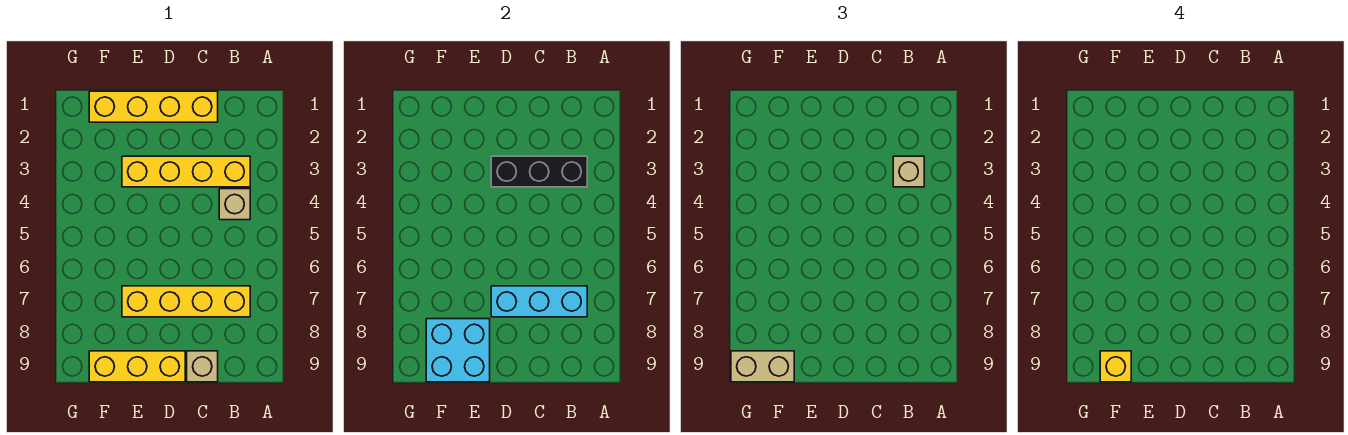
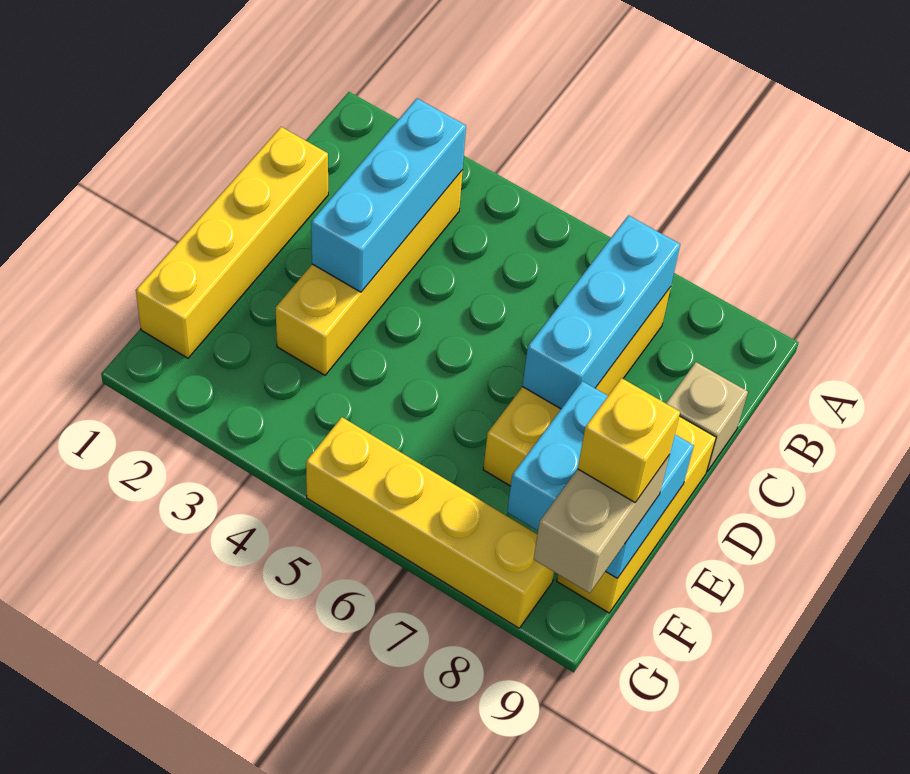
black 1x3 brick [491,156,587,187] -> cyan 1x3 brick [311,99,466,292]
tan 1x1 brick [893,156,924,187] -> none
tan 1x1 brick [219,189,250,220] -> none
none -> yellow 1x4 brick [306,417,554,628]

